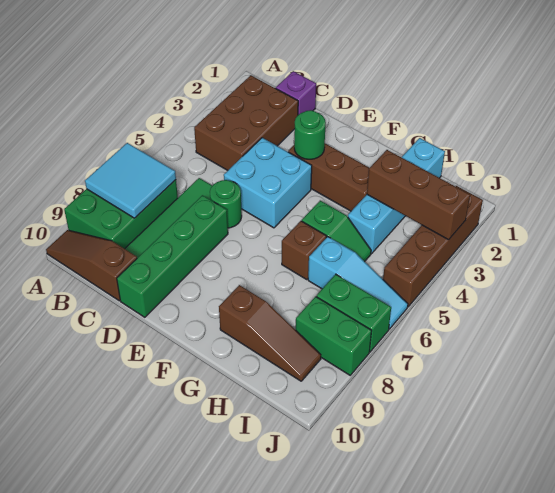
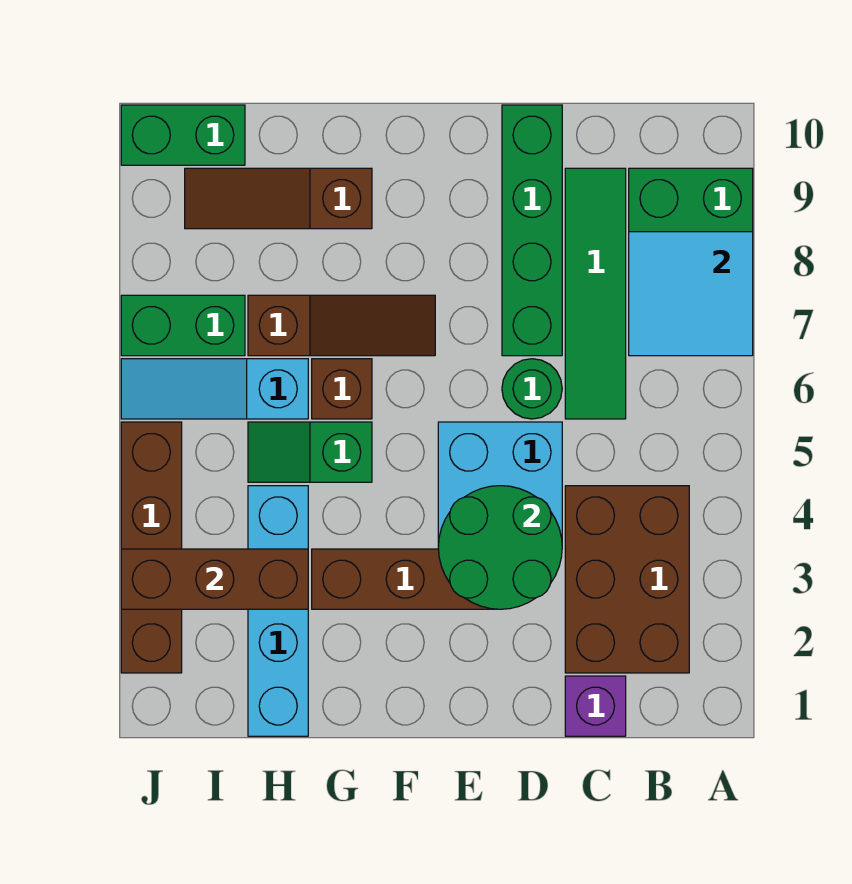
brown 1x3 slope [46,230,137,301] -> brown 1x3 slope moved to [248,295,435,356]
green 1x1 round brick [294,110,326,159] -> green 2x2 round brick [438,486,562,609]
green 1x2 brick [296,297,372,375] -> green 1x2 brick moved to [121,105,245,165]

